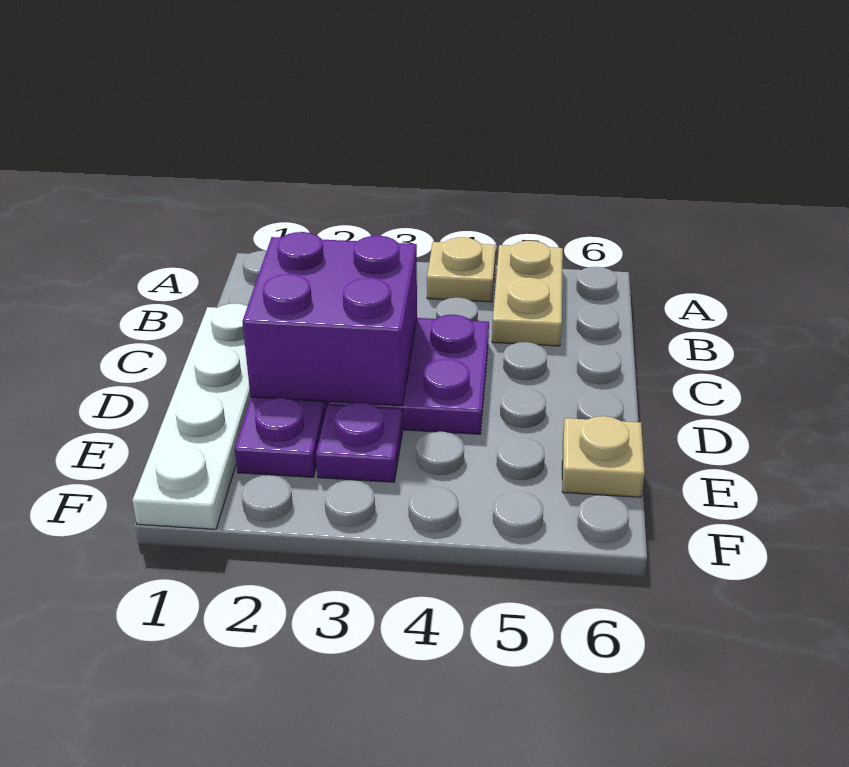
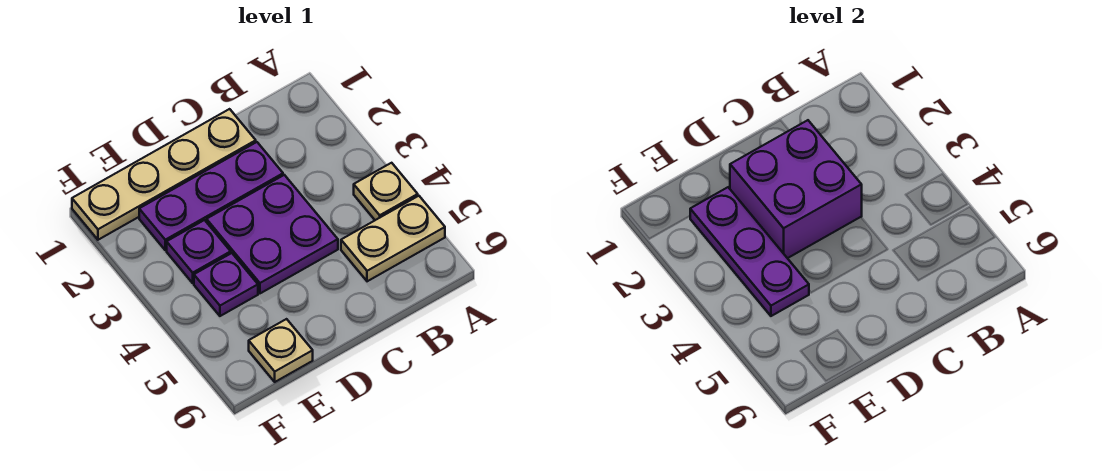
white 1x4 plate [132,303,251,529] -> tan 1x4 plate [72,109,256,240]
none -> purple 1x3 plate [690,187,809,316]
none -> purple 1x1 plate [194,253,258,316]

